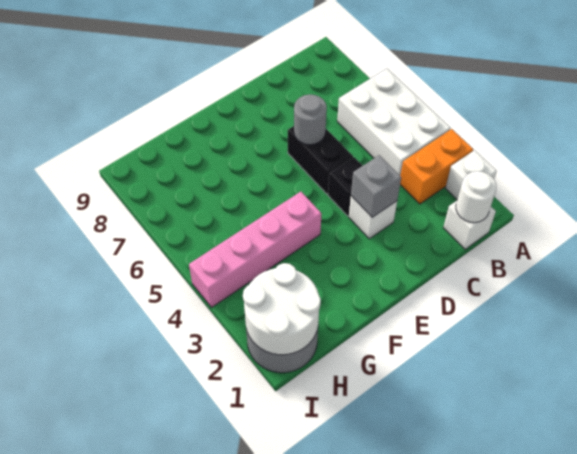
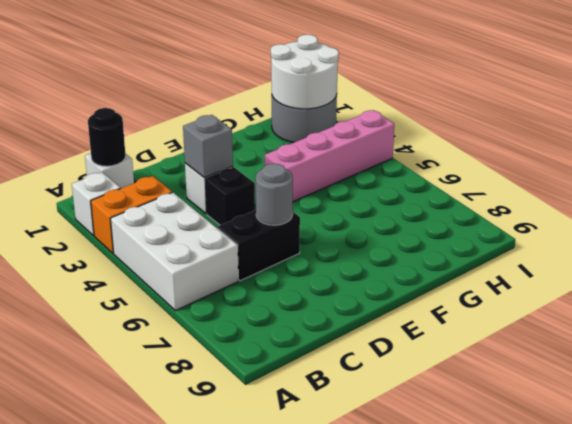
white 1x1 round brick [456,171,496,223] -> black 1x1 round brick [88,108,126,166]
black 1x2 brick [288,126,353,194] -> black 1x2 brick turned to [218,210,300,281]

